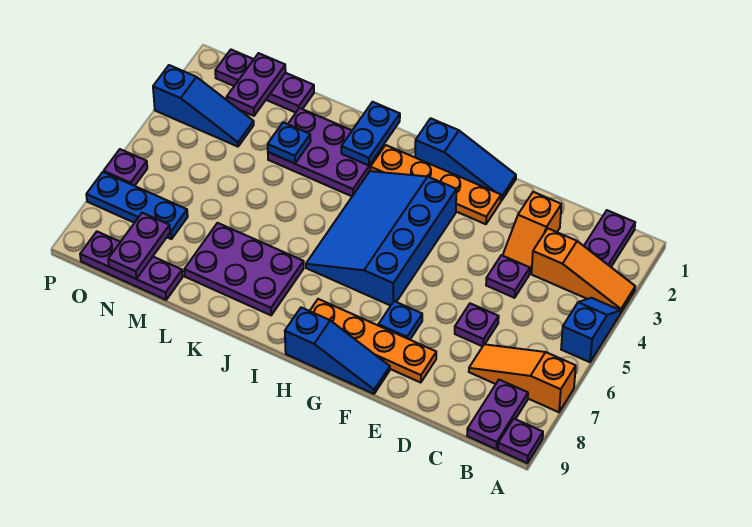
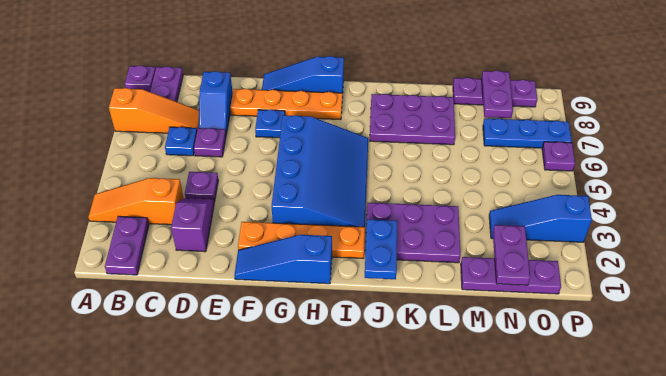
blue 1x2 slope [561,298,620,362] -> blue 1x2 slope moved to [199,71,233,134]
orange 1x2 slope [503,192,561,274] -> purple 1x2 slope [171,198,214,252]
blue 1x1 plate [268,122,311,164] -> blue 1x1 plate moved to [165,127,197,156]

